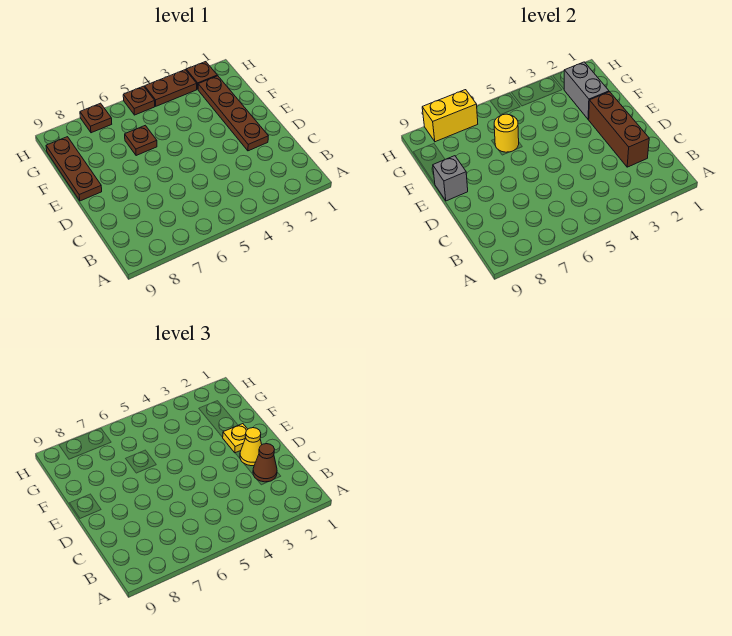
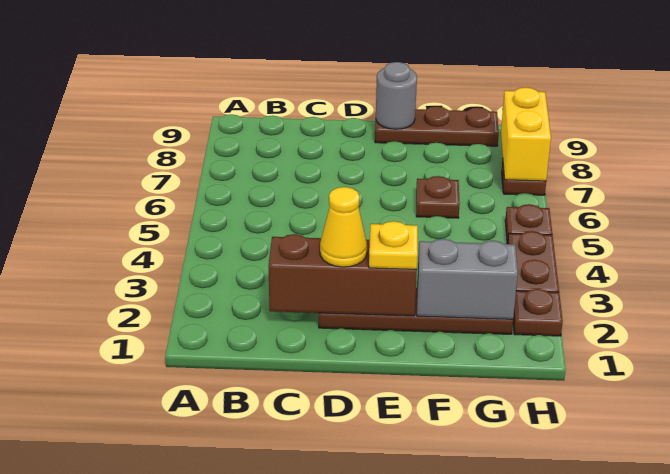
brown 1x1 cone [253,444,277,482] -> none
grey 1x1 brick [433,156,468,201] -> grey 1x1 round brick [376,62,417,129]
yellow 1x1 round brick [494,114,519,152] -> none

